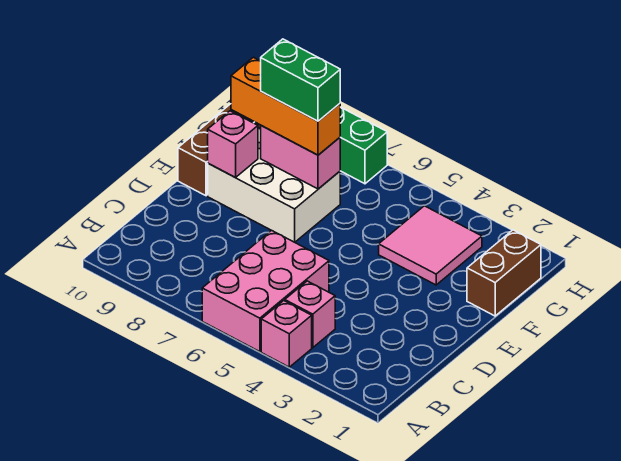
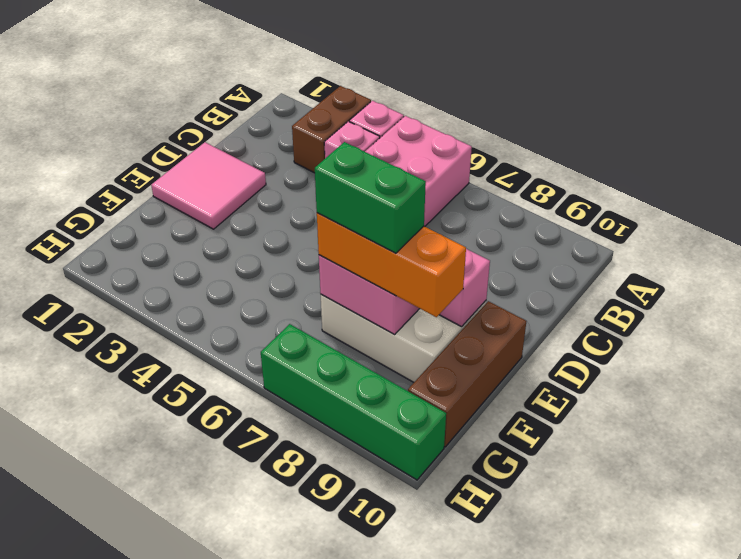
brown 1x2 brick [467,230,541,316] -> brown 1x2 brick moved to [292,86,371,173]
pink 2x2 tile [379,206,482,285] -> pink 2x2 tile moved to [151,142,266,229]

